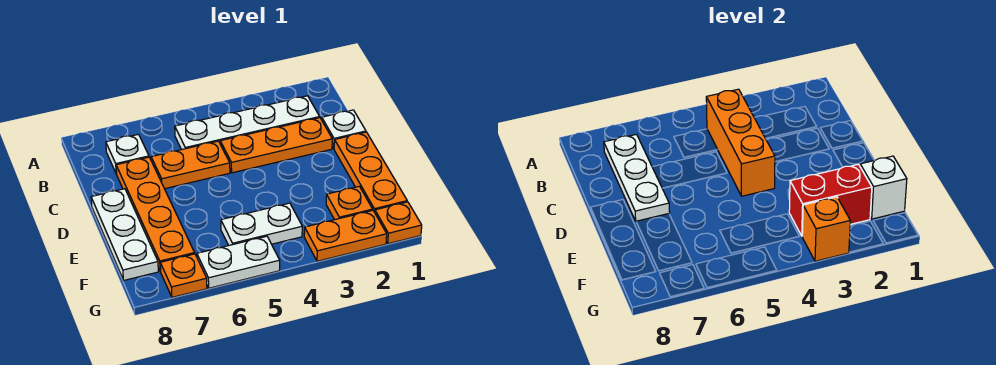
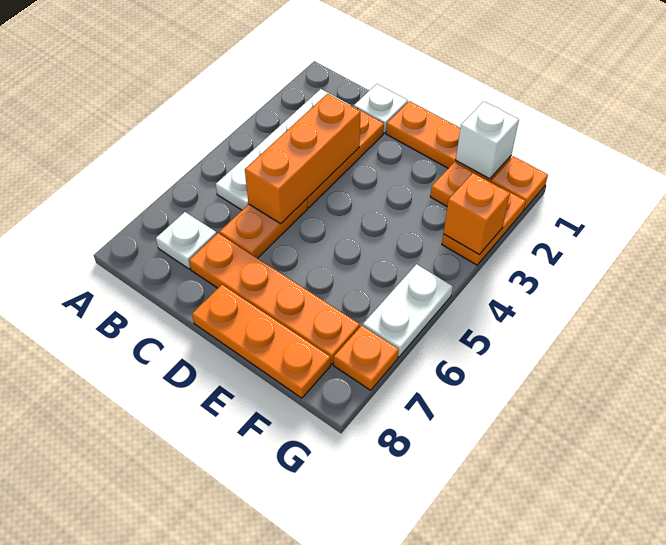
orange 1x3 brick [706,89,775,196] -> orange 1x3 brick turned to [245,94,361,224]
white 1x3 plate [604,134,670,221] -> none
white 1x3 plate [91,189,158,280] -> orange 1x3 plate [192,285,331,398]
red 1x2 brick [789,164,872,236] -> none
white 1x2 plate [221,203,302,246] -> none

